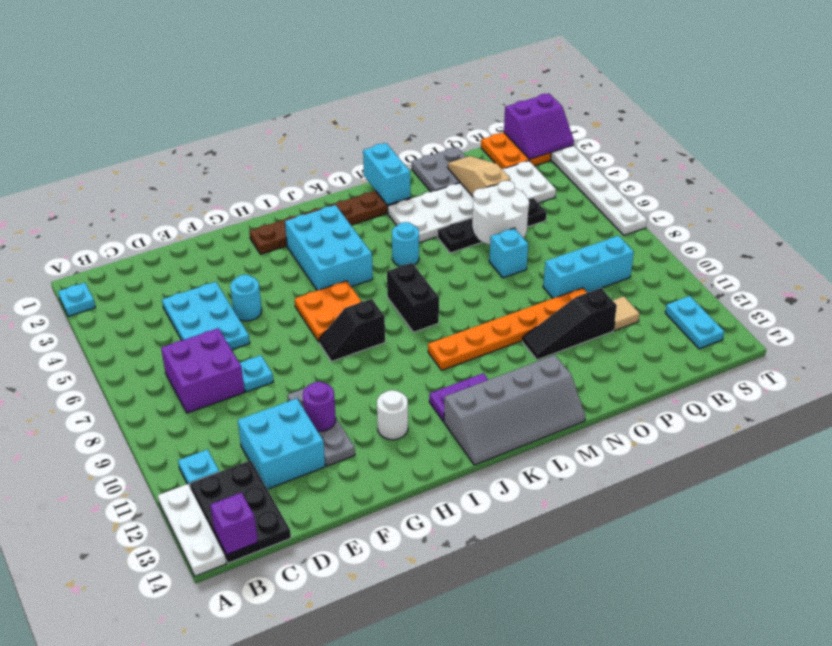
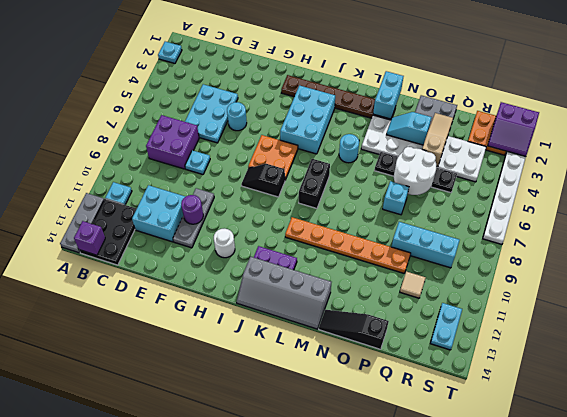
white 1x3 plate [158,484,226,576] -> grey 1x3 plate [60,193,104,253]
none -> cyan 1x2 slope [387,112,431,145]
black 1x3 slope [522,288,617,360] -> black 1x3 slope moved to [319,310,389,349]

